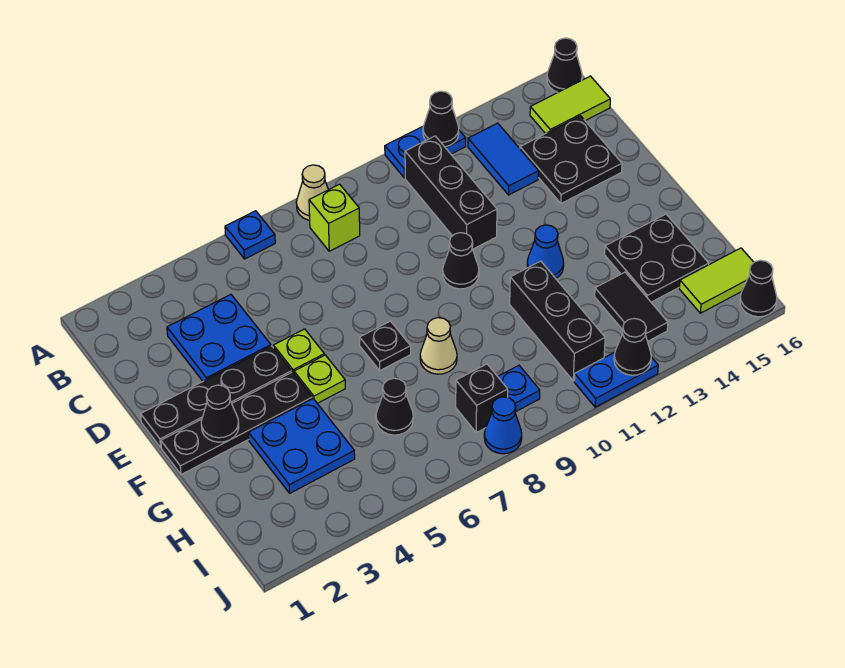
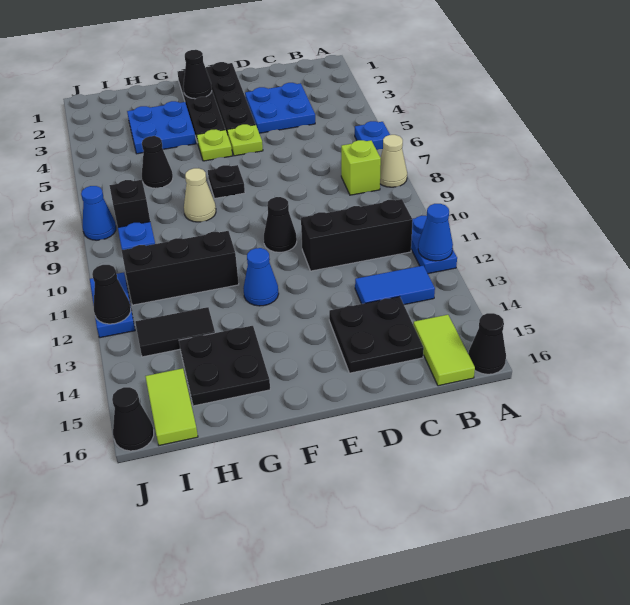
black 1x1 cone [423,91,459,147] -> blue 1x1 cone [418,204,453,261]

